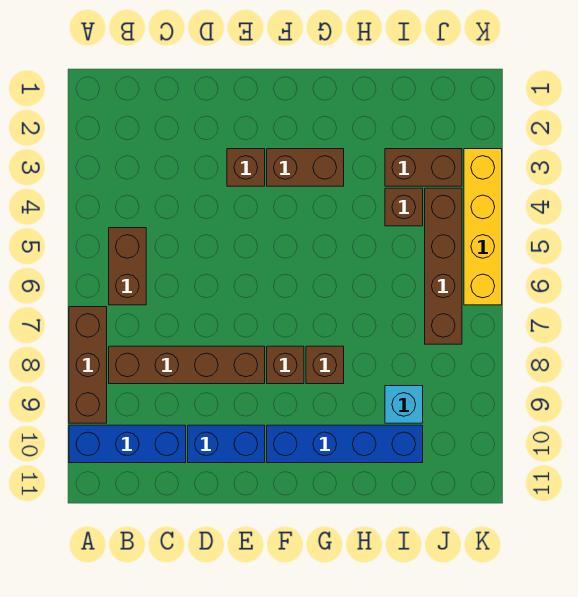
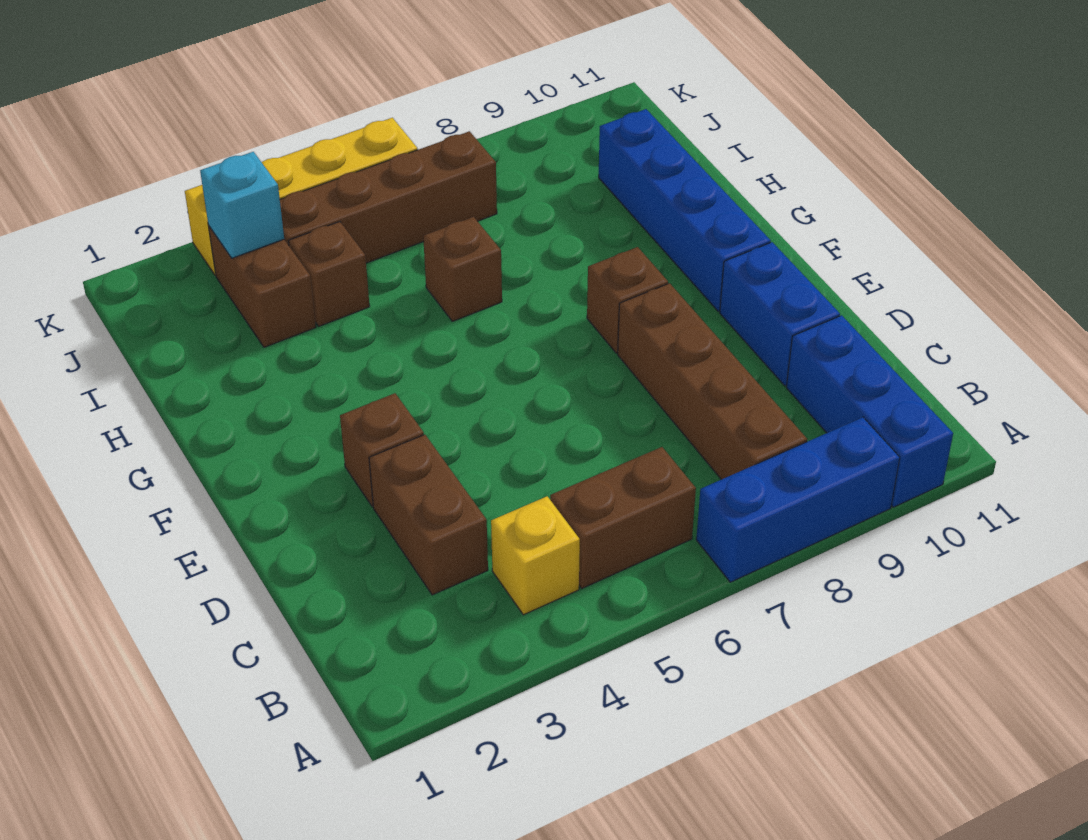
brown 1x3 brick [69,307,107,423] -> blue 1x3 brick [696,417,900,582]
none -> yellow 1x1 brick [491,496,580,615]
brown 1x2 brick [267,149,344,186] -> brown 1x2 brick moved to [369,435,488,595]
brown 1x1 brick [306,346,344,384] -> brown 1x1 brick moved to [423,217,502,321]
cyan 1x1 brick [385,386,423,423] -> cyan 1x1 brick moved to [200,152,284,258]

